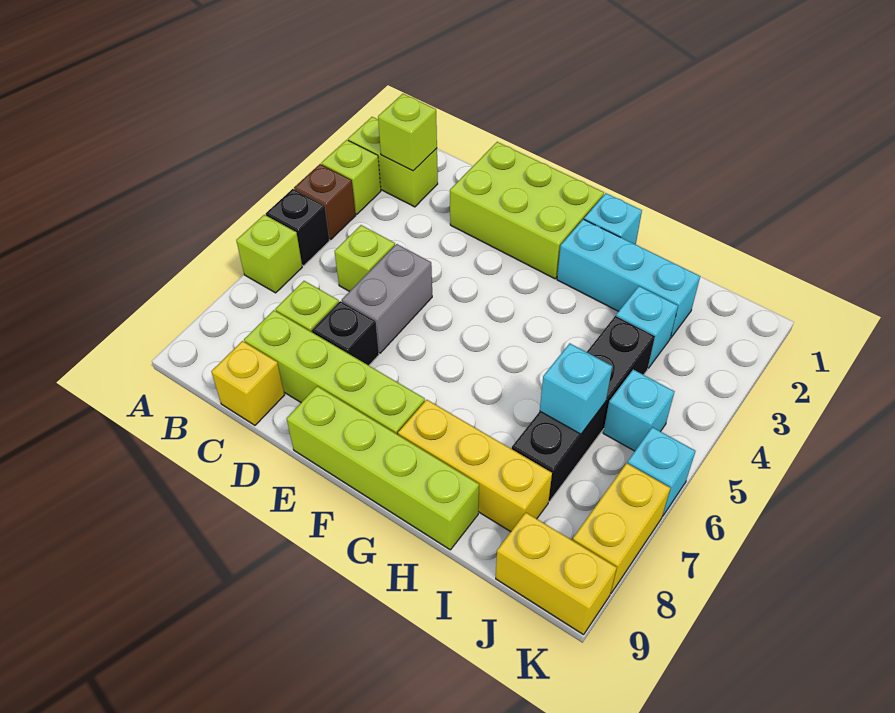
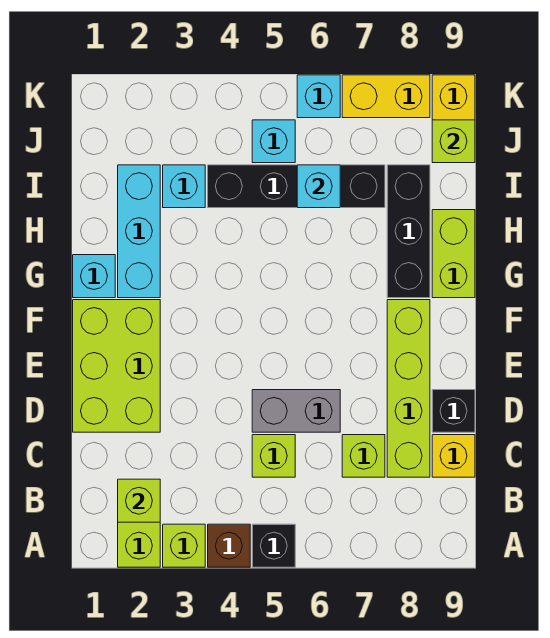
lime 1x1 brick [236,215,302,293] -> lime 1x1 brick moved to [432,120,475,163]
black 1x1 brick [312,301,379,365] -> black 1x1 brick moved to [432,390,475,432]
lime 1x4 brick [287,386,479,550] -> lime 1x2 brick [432,210,475,298]
yellow 1x3 brick [398,400,552,532] -> black 1x3 brick [387,165,430,298]

